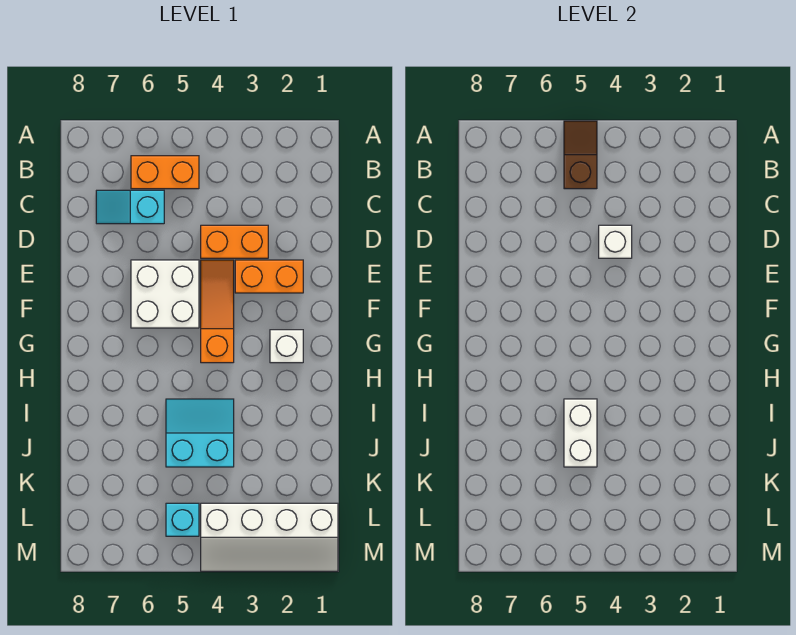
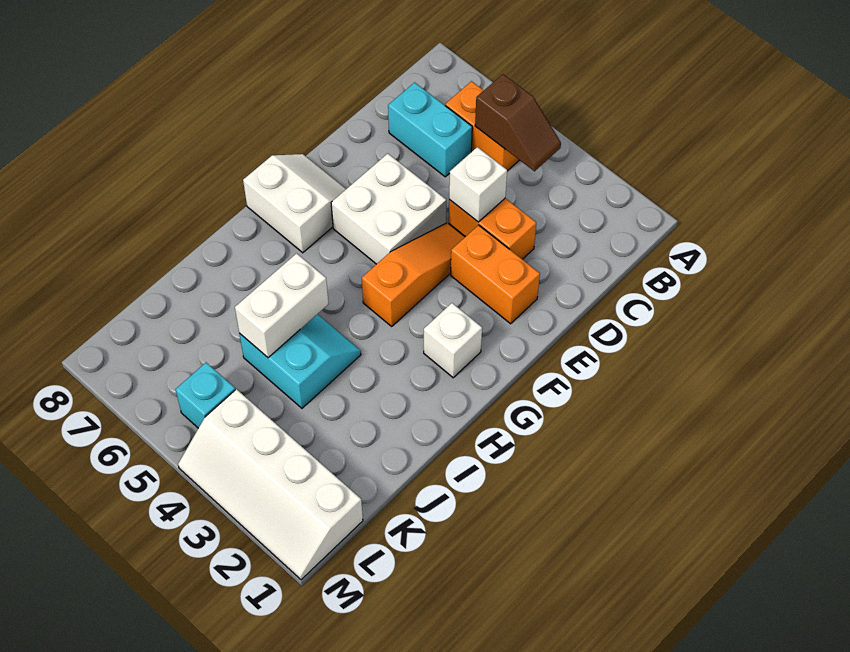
brown 1x2 slope [564,121,597,189] -> brown 1x2 slope turned to [475,74,561,171]
cyan 1x2 slope [96,190,164,224] -> cyan 1x2 brick [388,82,472,177]
none -> white 2x2 slope [243,154,346,253]

